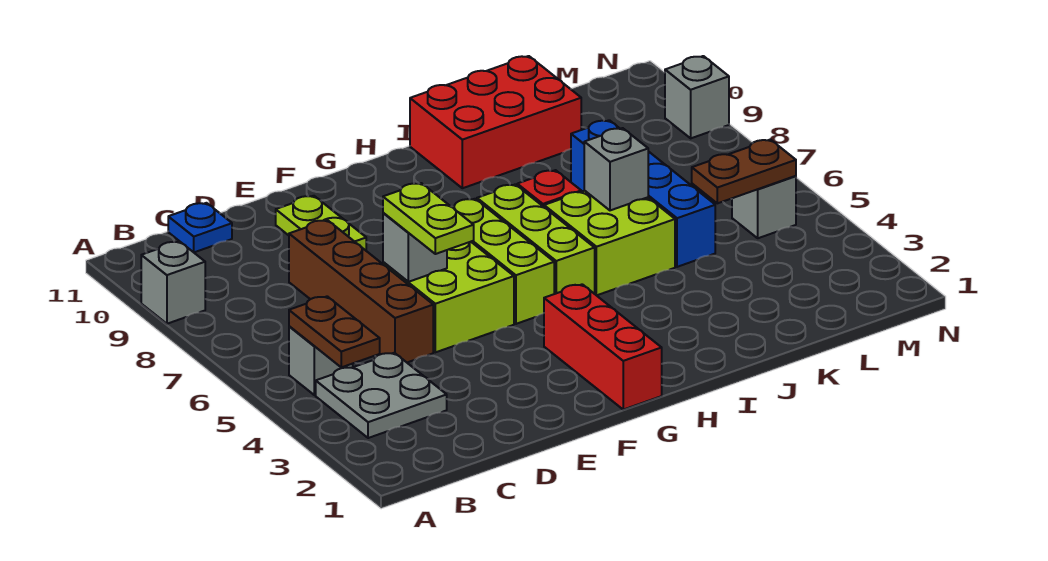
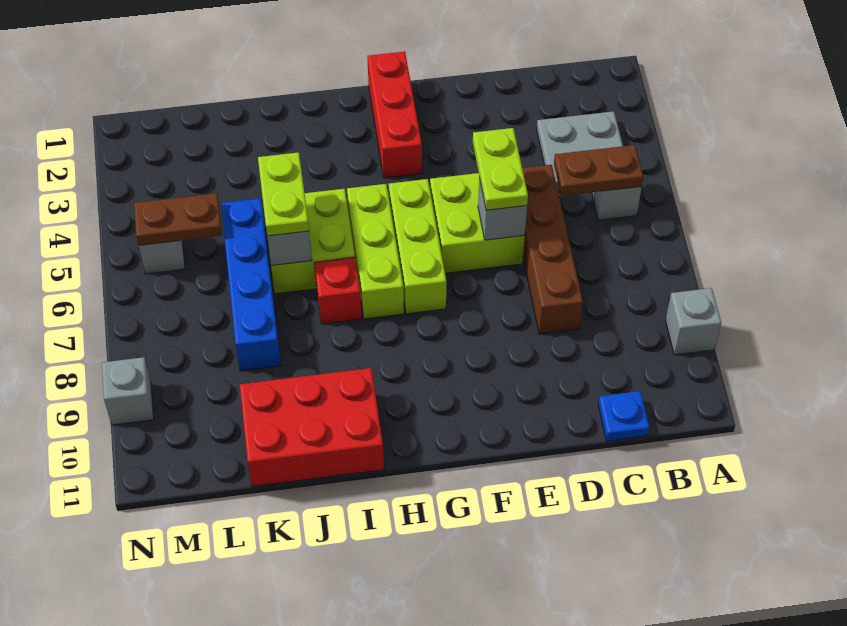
brown 1x2 plate [289,296,380,367] -> brown 1x2 plate turned to [554,145,643,196]
lime 1x2 plate [276,196,366,250] -> lime 1x2 plate moved to [258,152,309,236]

